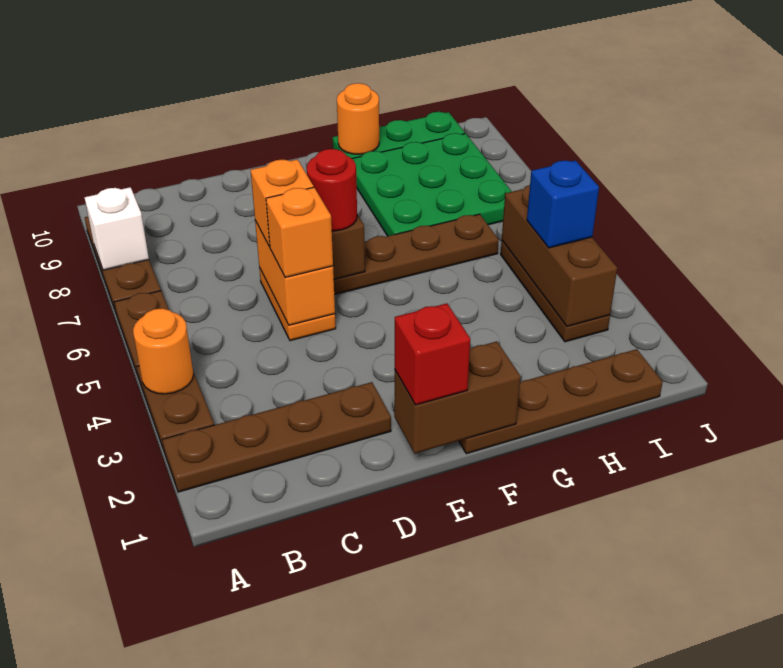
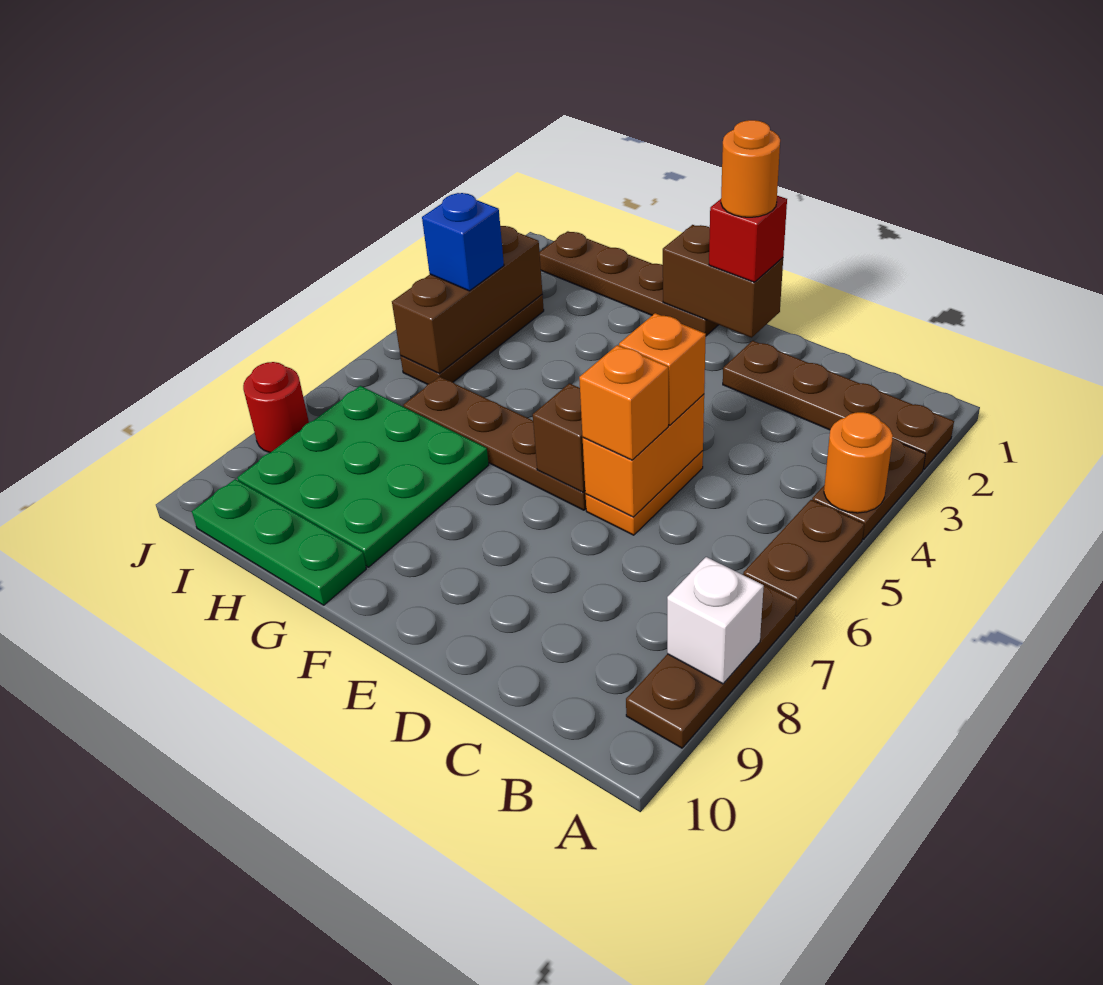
red 1x1 round brick [307,149,357,231] -> red 1x1 round brick moved to [243,362,309,453]
orange 1x1 round brick [337,83,379,154] -> orange 1x1 round brick moved to [721,120,780,217]

